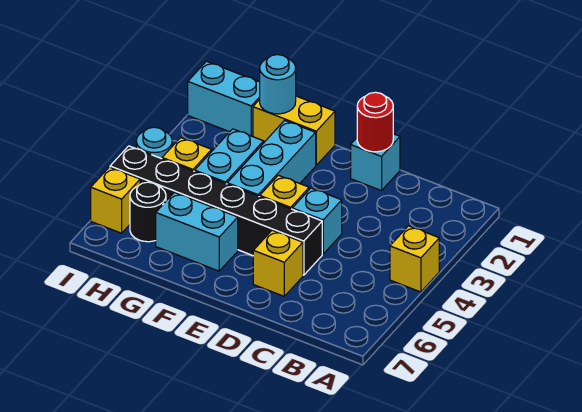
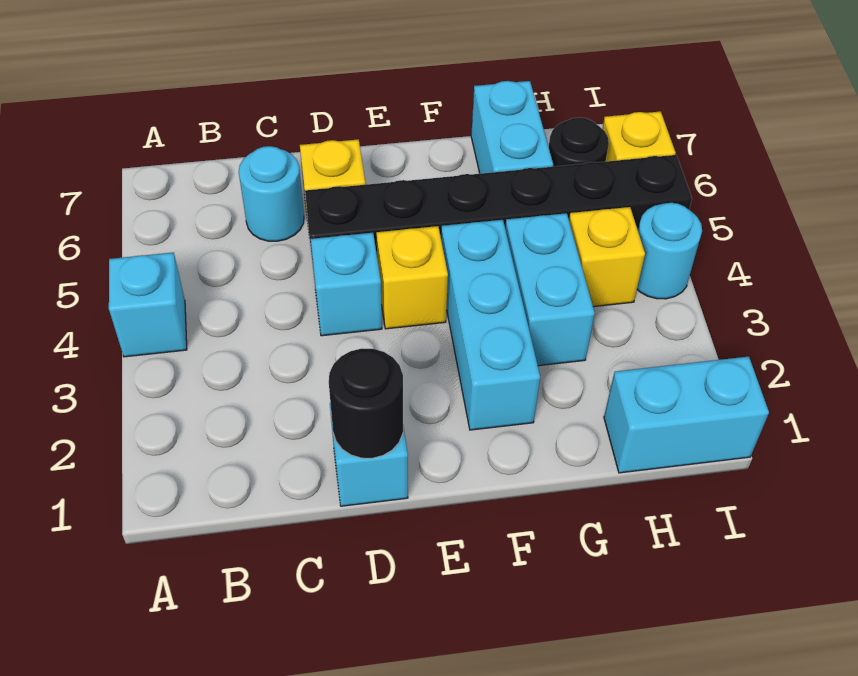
yellow 1x1 brick [390,226,439,292] -> cyan 1x1 brick [109,252,187,357]
red 1x1 round brick [357,92,393,152] -> black 1x1 round brick [329,349,403,458]
yellow 1x2 brick [253,96,335,165] -> none
cyan 1x2 brick [156,192,238,271] -> cyan 1x2 brick turned to [471,81,553,174]
cyan 1x1 round brick [260,55,296,114] -> cyan 1x1 round brick moved to [239,146,304,241]

